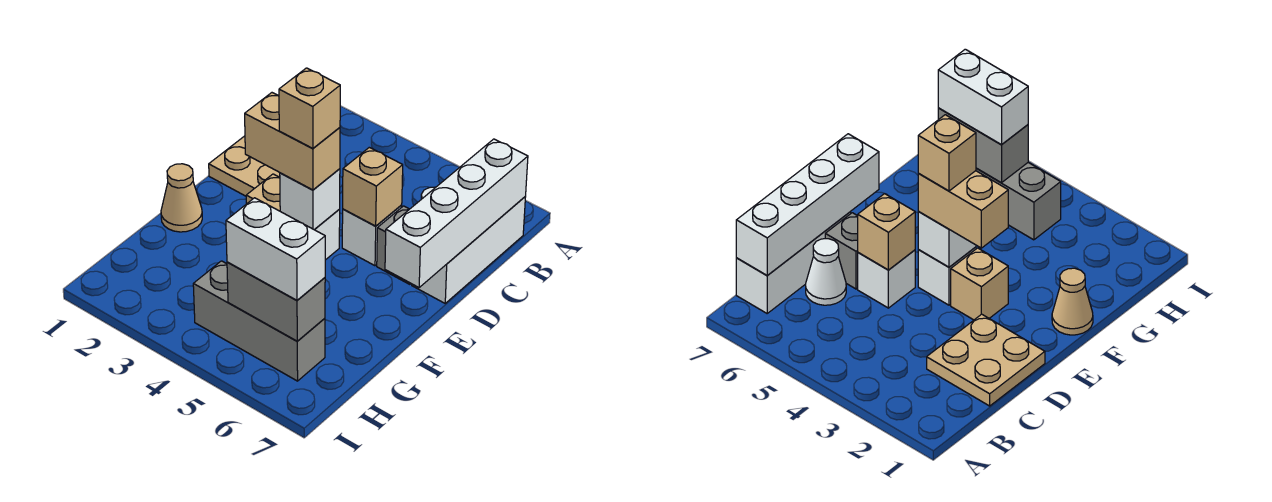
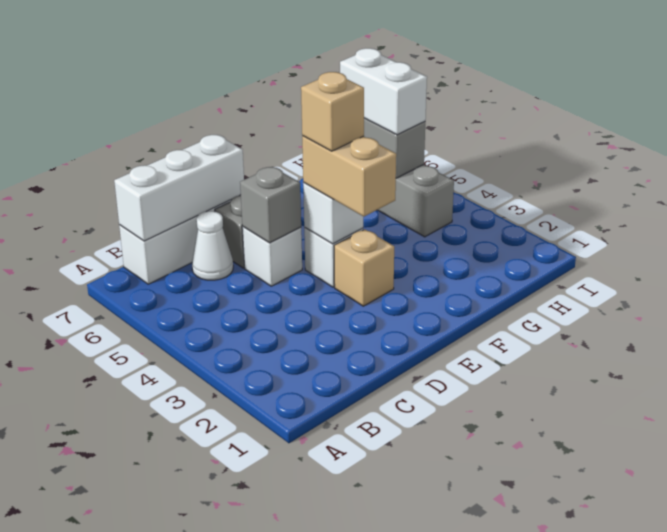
white 1x4 brick [385,139,528,287] -> white 1x3 brick [114,135,244,241]
tan 2x2 plate [209,136,280,196] -> none
tan 1x1 brick [343,147,403,226] -> grey 1x1 brick [240,167,301,243]
tan 1x1 cone [161,164,202,232] -> none

